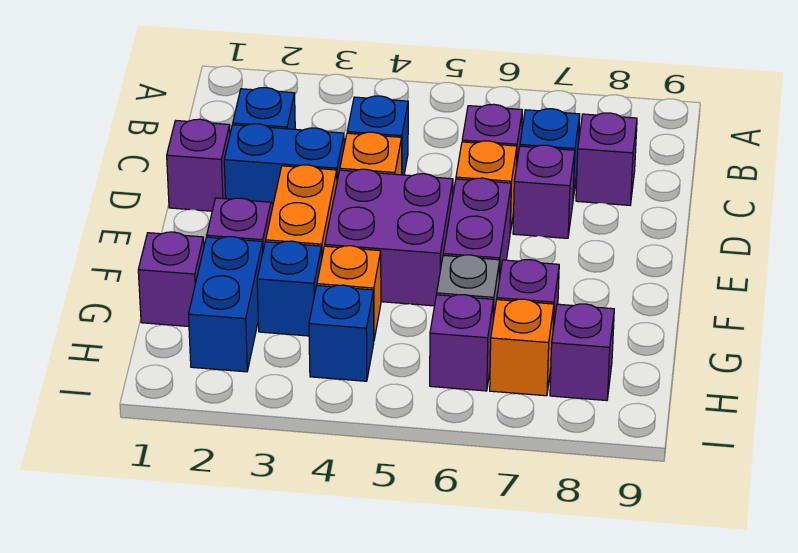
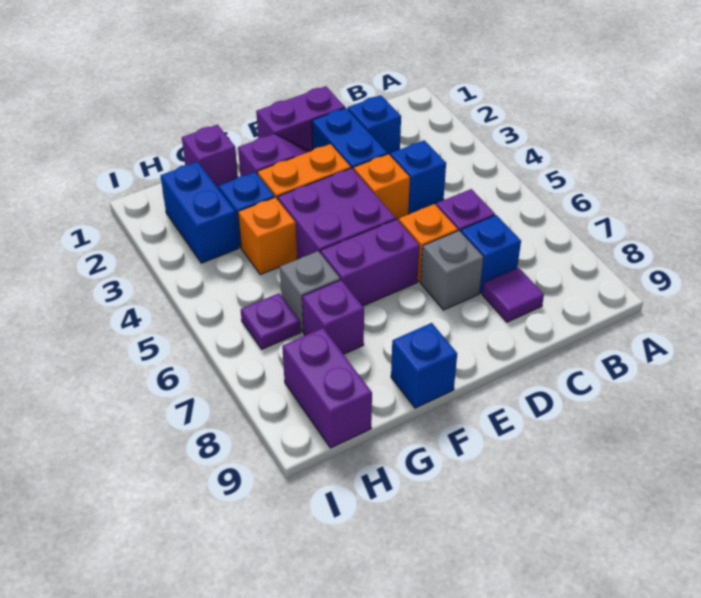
purple 1x1 brick [576,113,637,205] -> purple 1x1 tile [482,268,544,322]
purple 1x1 brick [167,119,230,211] -> purple 1x2 brick [256,86,345,151]
purple 1x1 brick [513,145,575,238] -> grey 1x1 brick [420,231,483,310]
blue 1x2 brick [188,237,263,372] -> blue 1x2 brick turned to [161,162,239,263]
blue 1x1 brick [309,285,374,381] -> blue 1x1 brick moved to [391,323,457,408]
purple 1x1 brick [430,295,494,391] -> purple 1x1 plate [241,293,301,349]
orange 1x1 brick [490,299,554,396] -> none
purple 1x1 brick [550,304,614,401] -> purple 1x2 brick [282,328,372,448]

